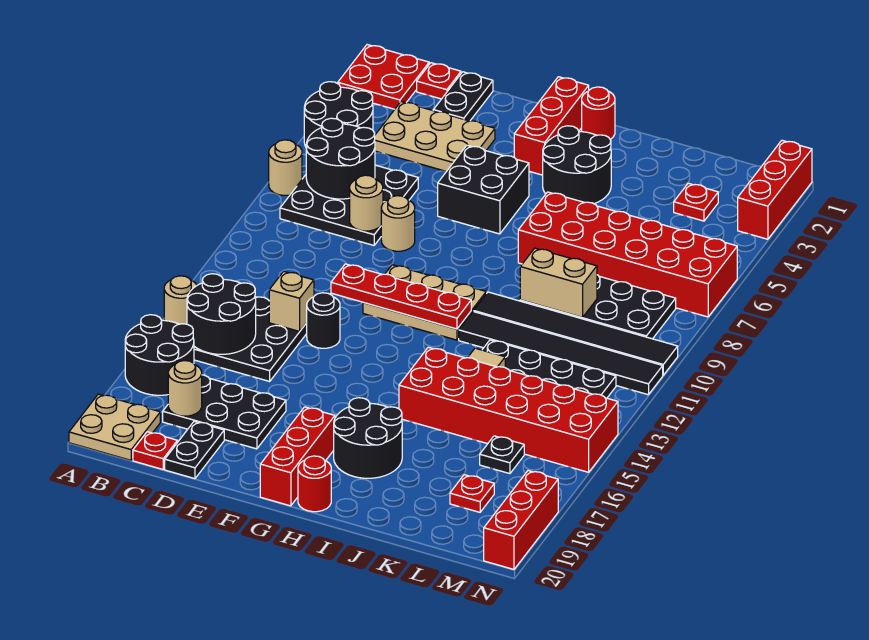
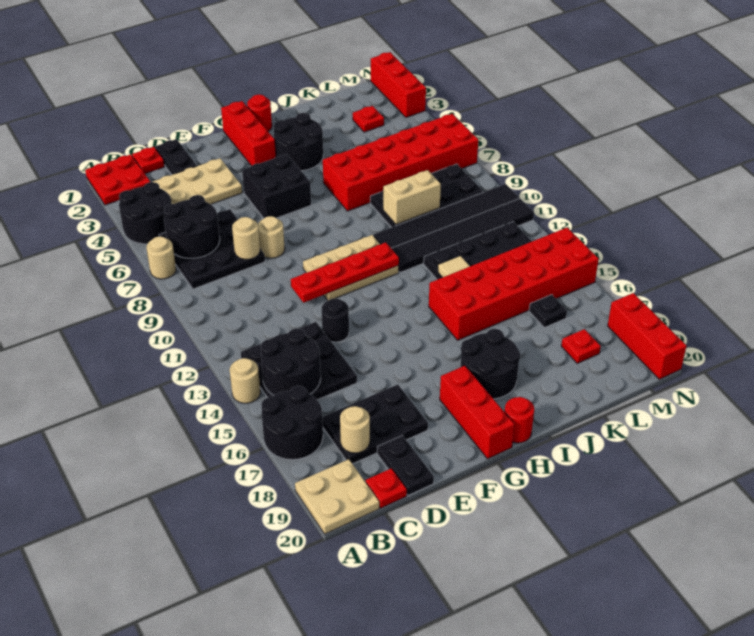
tan 1x1 brick [269,271,314,331] -> none

